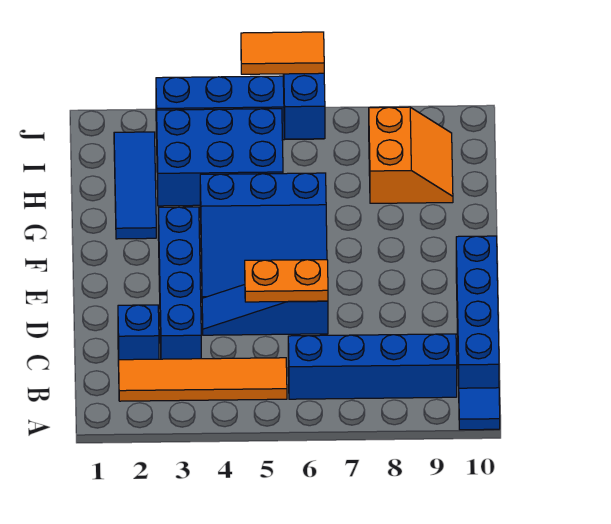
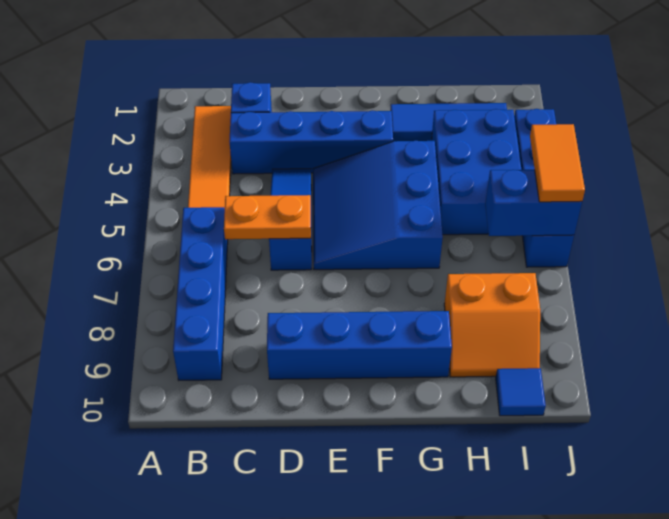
blue 1x1 tile [459,388,500,430] -> blue 1x1 tile moved to [496,368,546,416]
blue 1x4 brick [456,236,499,388] -> blue 1x4 brick moved to [267,311,452,379]
orange 1x2 plate [245,260,328,302] -> orange 1x2 plate turned to [224,195,311,239]

